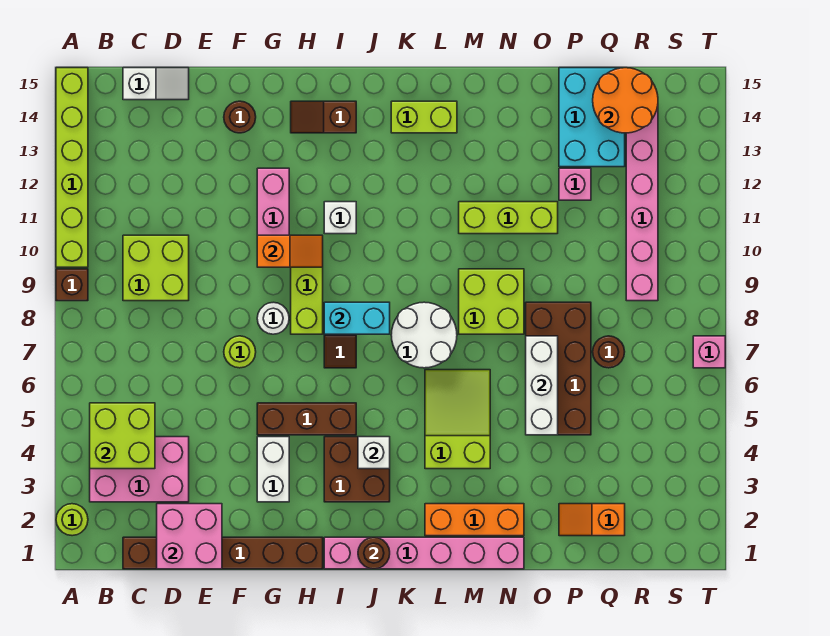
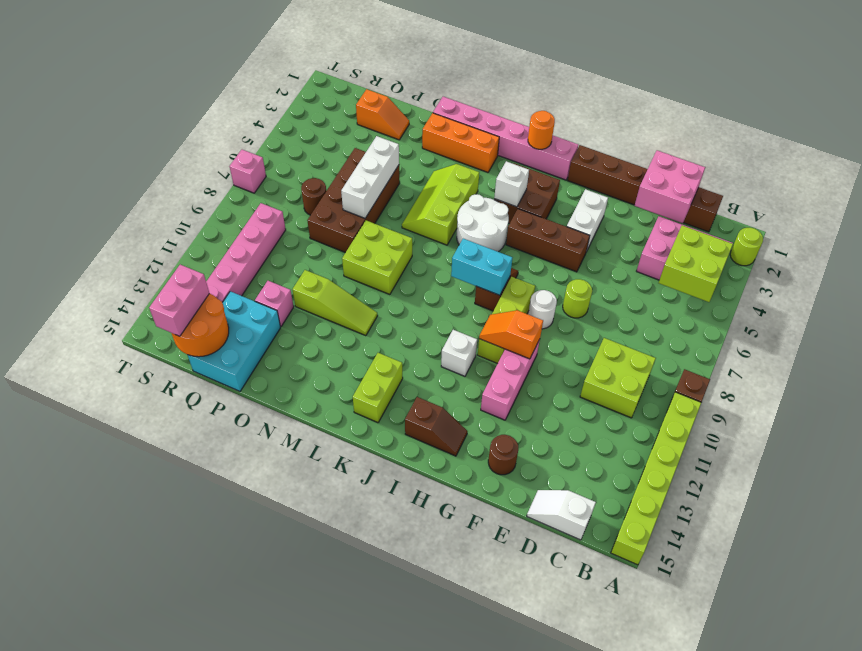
brown 1x1 round brick [358,537,390,569] -> orange 1x1 round brick [528,111,555,149]
white 2x2 round brick [391,302,457,368] -> white 2x2 round brick moved to [457,194,509,252]
lime 1x2 brick [391,101,457,133] -> lime 1x2 brick turned to [353,353,403,423]
lime 2x3 slope [425,370,490,469] -> lime 2x3 slope turned to [402,164,479,245]
lime 1x3 brick [459,202,558,234] -> lime 1x3 slope [293,270,378,336]
none -> pink 1x2 brick [149,265,209,336]

